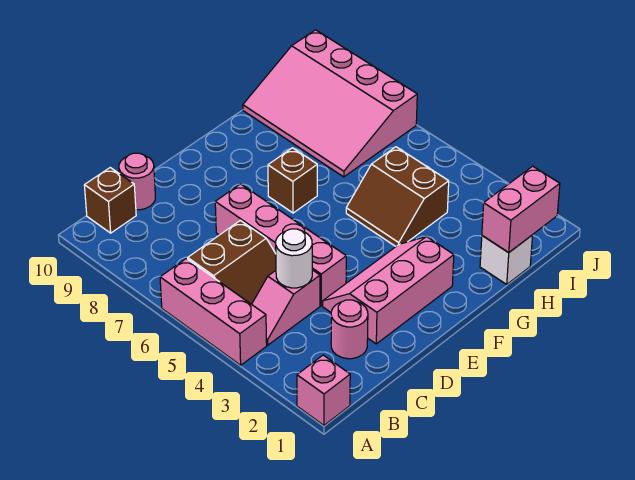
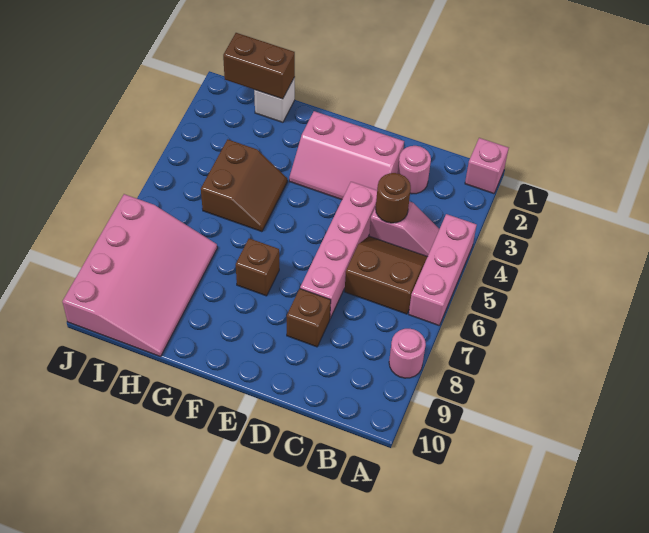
brown 1x1 brick [84,168,136,233] -> brown 1x1 brick moved to [287,289,331,347]
white 1x1 round brick [276,229,312,288] -> brown 1x1 round brick [376,173,411,223]
pink 1x1 round brick [119,153,155,210] -> pink 1x1 round brick moved to [389,329,426,378]
pink 1x2 brick [482,166,560,253] -> brown 1x2 brick [223,33,295,99]

